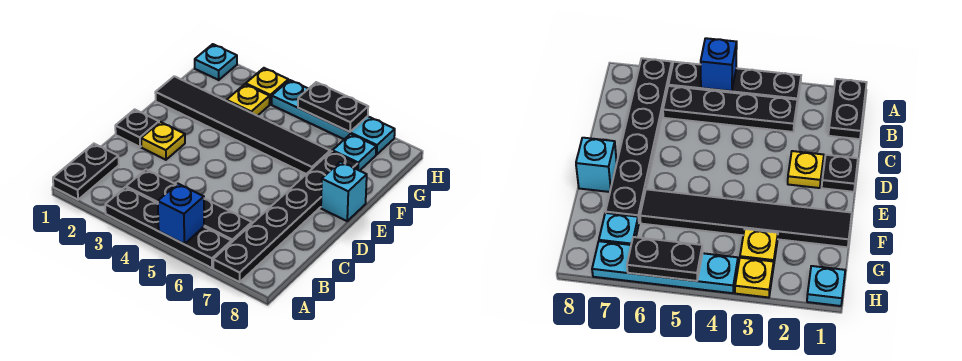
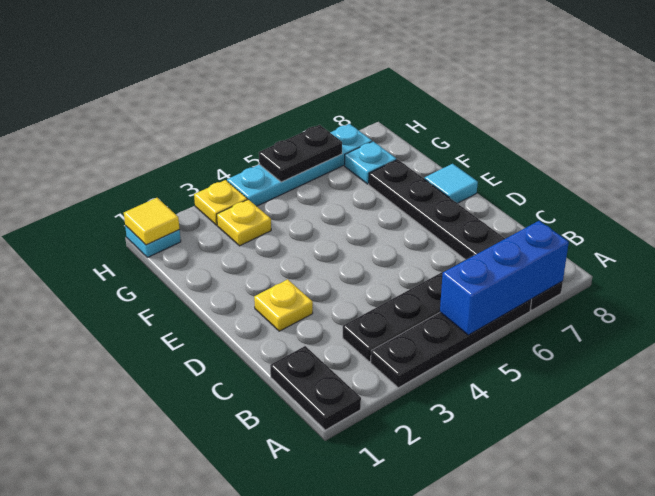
blue 1x1 brick [158,184,204,244] -> blue 1x3 brick [440,221,569,335]
black 1x1 plate [115,109,159,147] -> none
cyan 1x1 brick [321,162,367,221] -> cyan 1x1 tile [424,164,478,203]
black 1x6 tile [155,76,330,174] -> none
none -> yellow 1x1 tile [124,198,179,245]

